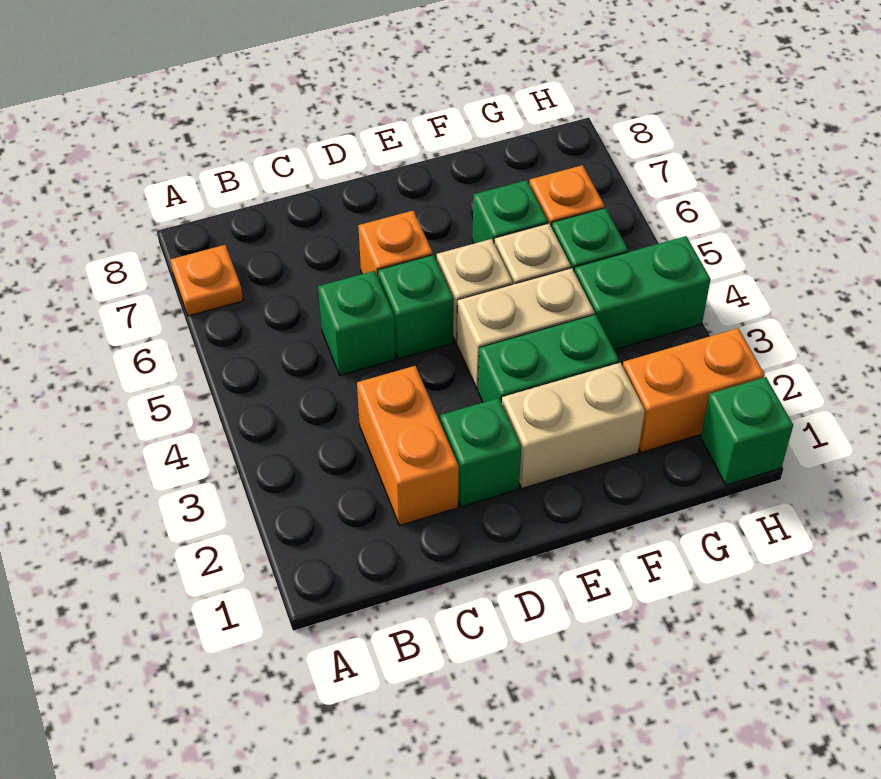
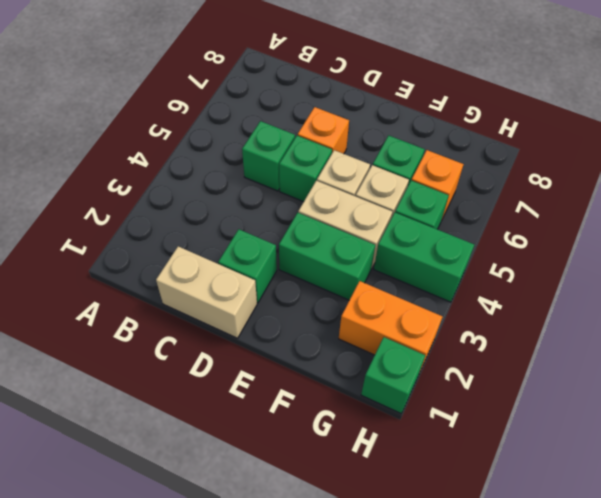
orange 1x1 plate [170,245,243,316] -> none
orange 1x2 brick [357,366,459,526] -> none
tan 1x2 brick [502,363,645,488] -> tan 1x2 brick moved to [156,246,257,338]

